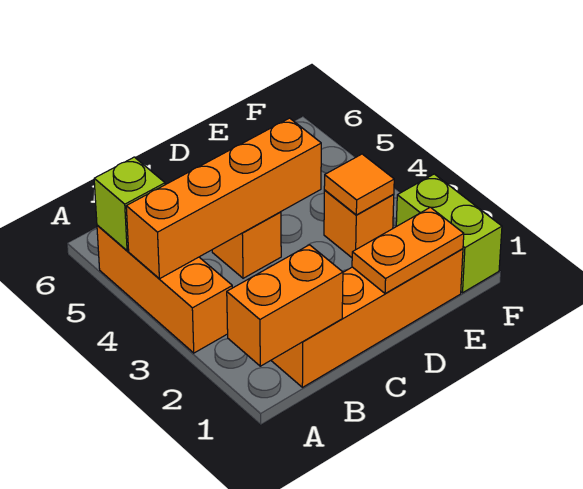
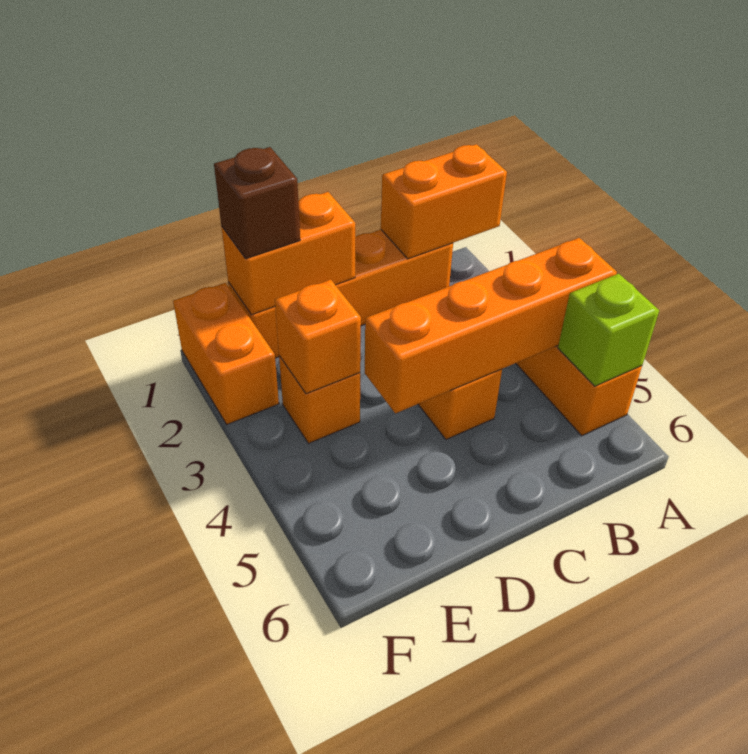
orange 1x2 plate [352,207,464,294] -> orange 1x2 brick [221,192,355,315]
none -> brown 1x1 brick [214,147,300,259]
orange 1x1 tile [324,154,394,215] -> orange 1x1 brick [275,280,361,394]
lime 1x2 brick [396,174,502,293] -> orange 1x2 brick [173,283,279,424]

